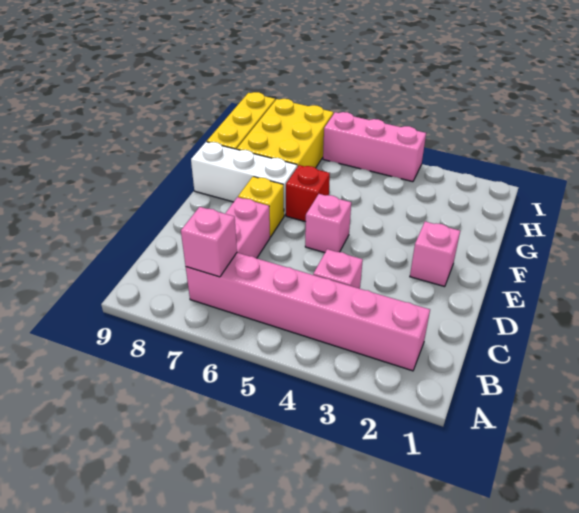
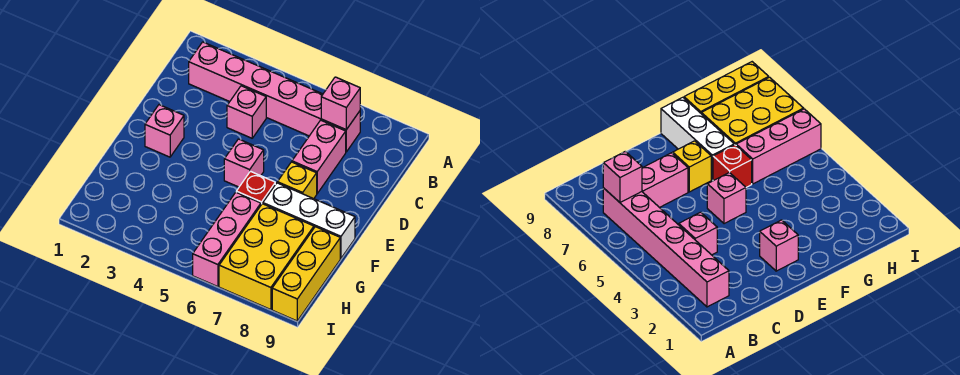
pink 1x3 brick [323,112,426,182] -> pink 1x3 brick turned to [193,192,261,287]

